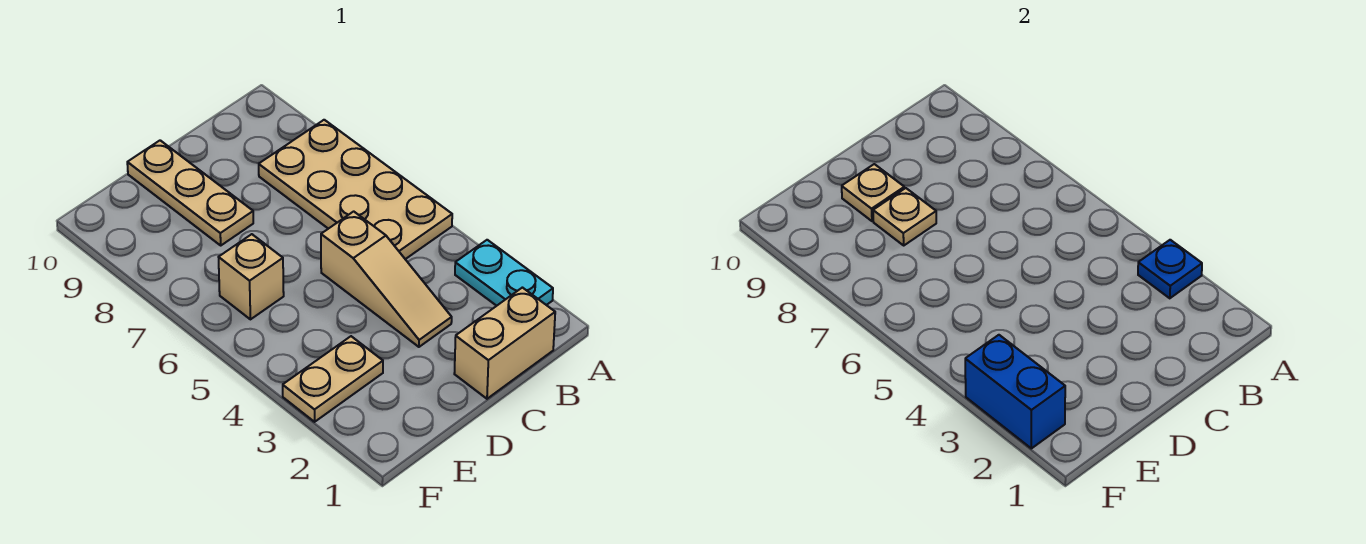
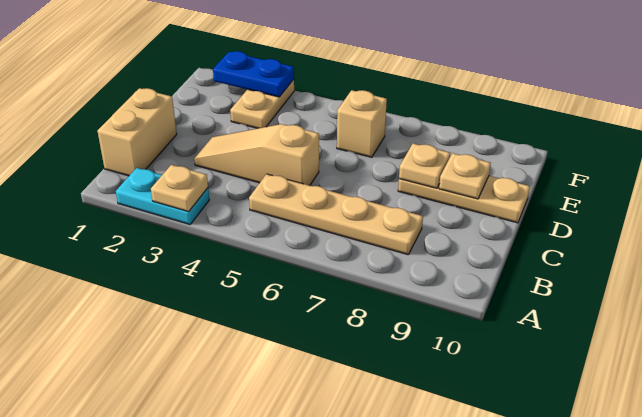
blue 1x1 plate [1138,240,1202,298] -> tan 1x1 plate [151,165,208,212]
tan 2x4 plate [259,120,452,259] -> tan 1x4 plate [249,174,423,255]
blue 1x2 brick [965,335,1065,448] -> blue 1x2 plate [213,51,294,97]

